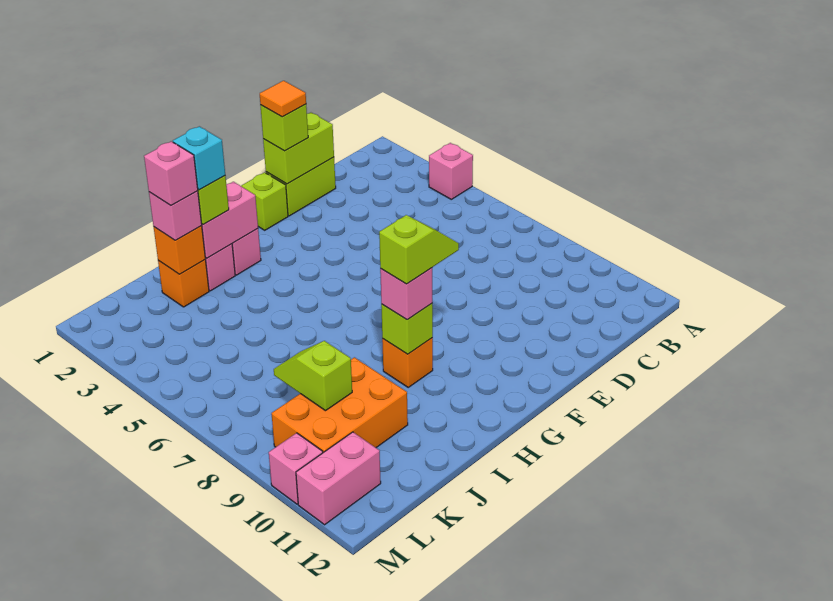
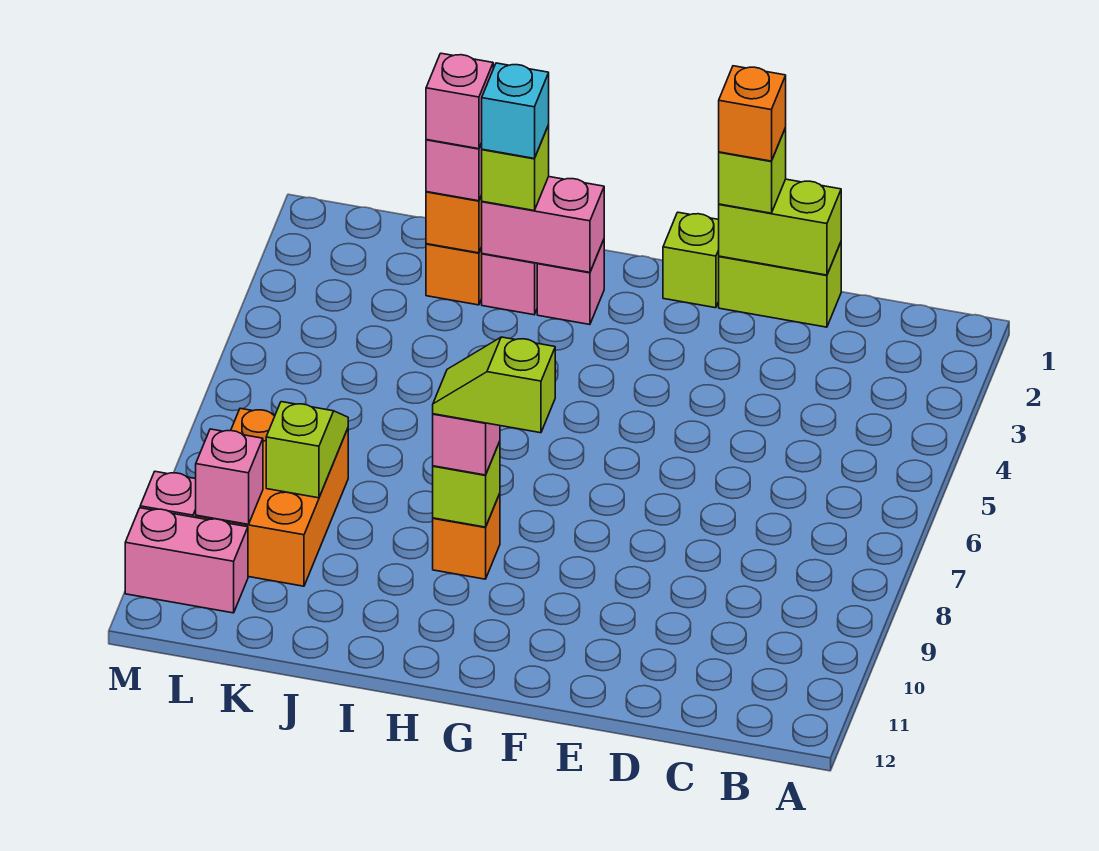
pink 1x1 brick [429,143,473,199] -> pink 1x1 brick moved to [196,429,263,524]
orange 1x1 tile [260,81,306,117] -> orange 1x1 brick [719,66,786,161]
lime 1x2 slope [379,215,459,284] -> lime 1x2 slope turned to [433,337,555,433]
orange 2x3 brick [271,357,408,453] -> orange 2x3 brick turned to [196,408,348,586]

